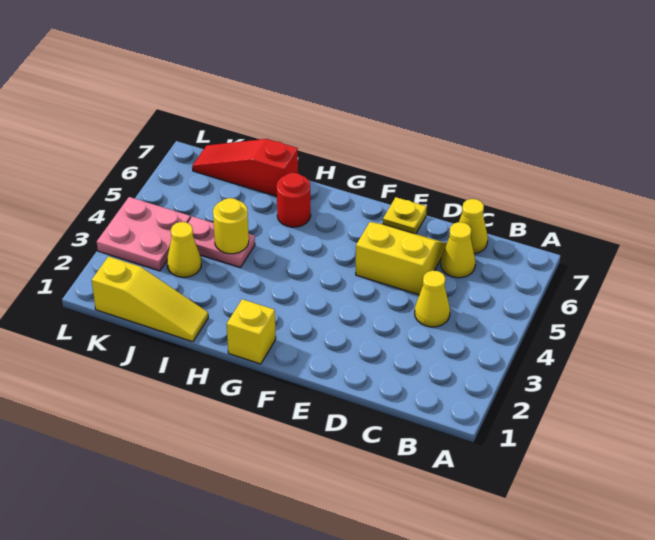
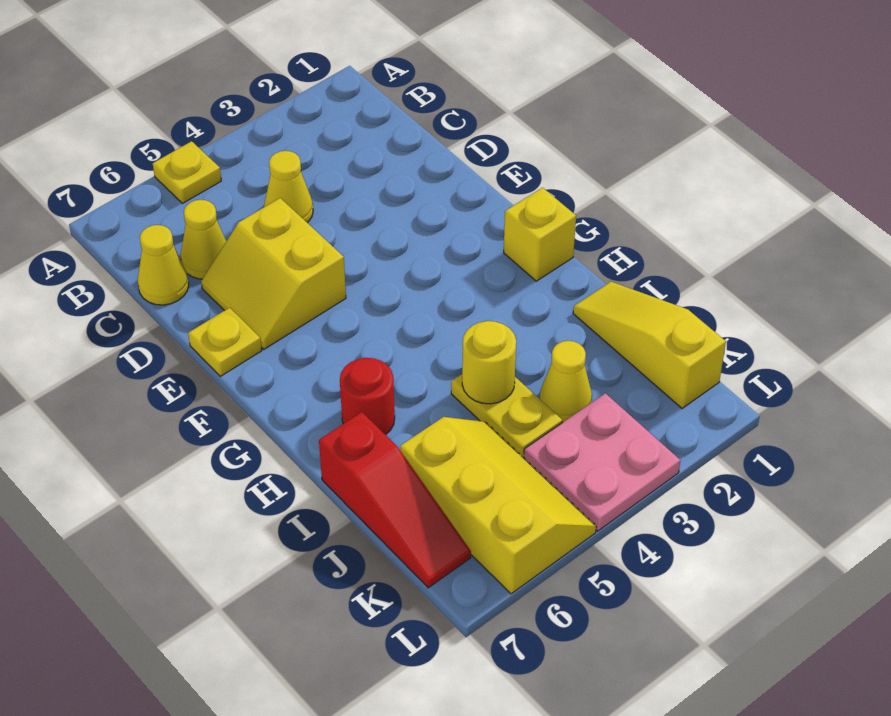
none -> yellow 1x1 plate [153,141,221,203]
pink 1x2 plate [188,216,255,268] -> yellow 1x2 plate [451,374,562,457]
none -> yellow 2x3 slope [400,417,596,594]

